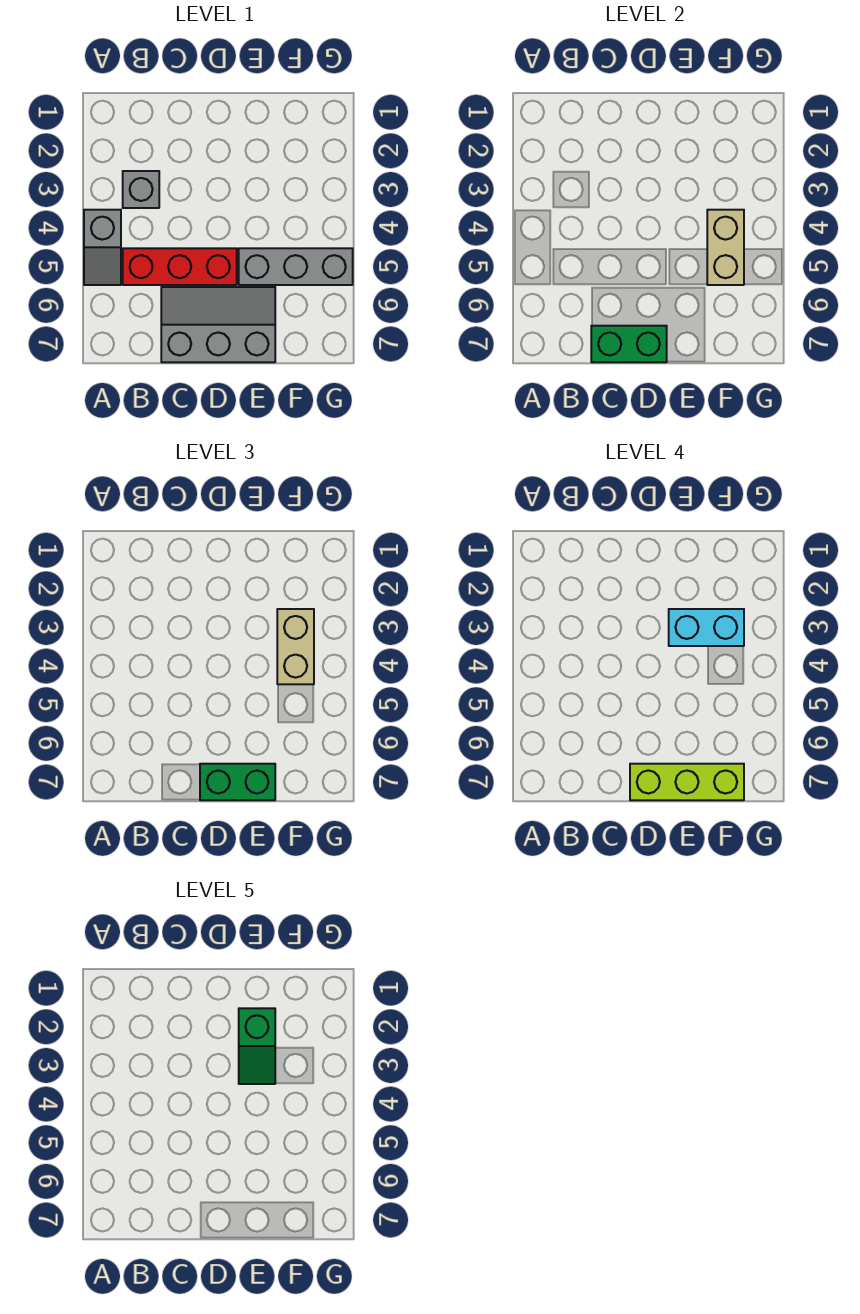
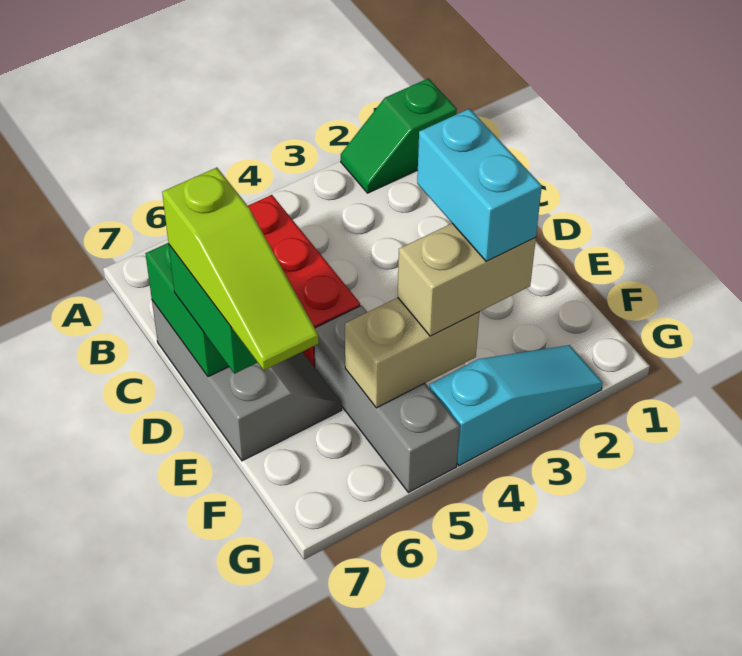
grey 1x2 slope [84,210,121,285] -> none
grey 1x1 brick [123,171,159,208] -> none
lime 1x3 brick [630,764,744,800] -> lime 1x3 slope [162,168,319,370]
green 1x2 slope [239,1008,275,1084] -> green 1x2 slope moved to [341,78,457,193]
none -> cyan 1x3 slope [429,345,603,466]

